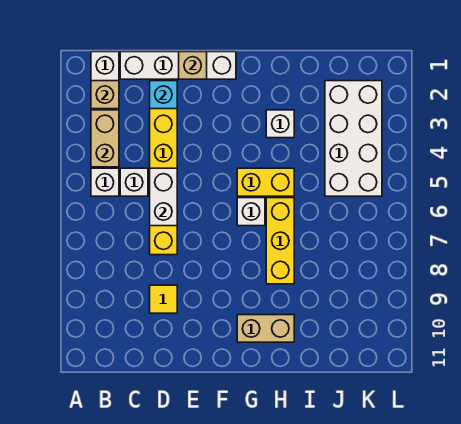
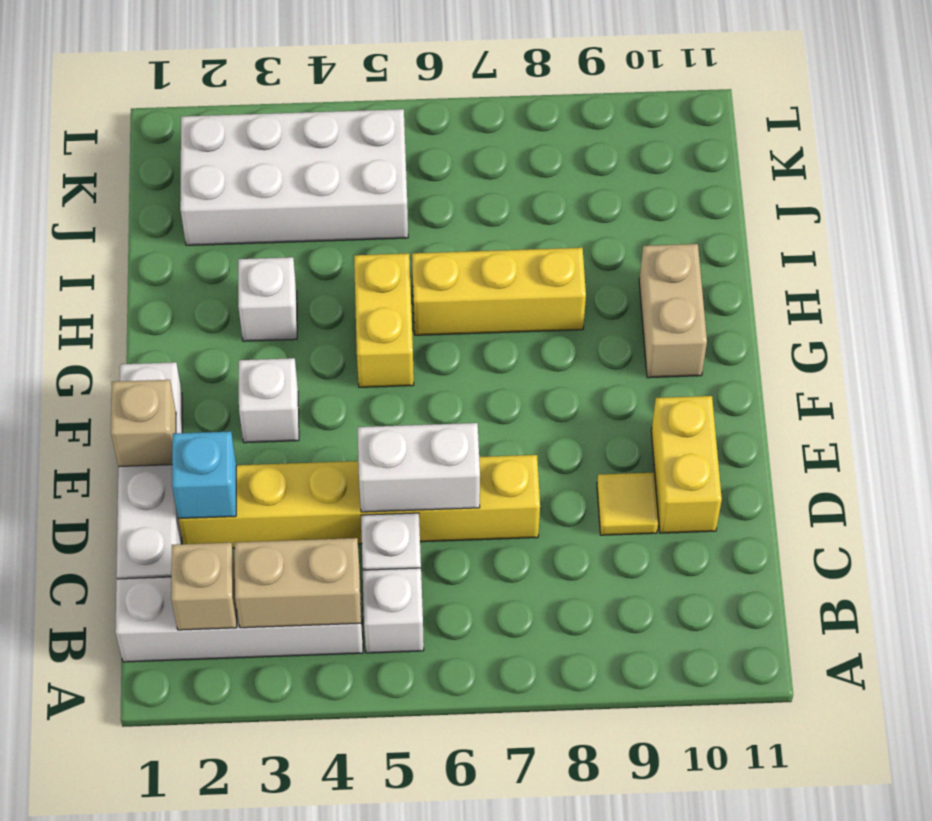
none -> yellow 1x2 brick [651,396,722,533]
white 1x1 brick [237,198,265,226] -> white 1x1 brick moved to [239,358,299,443]

